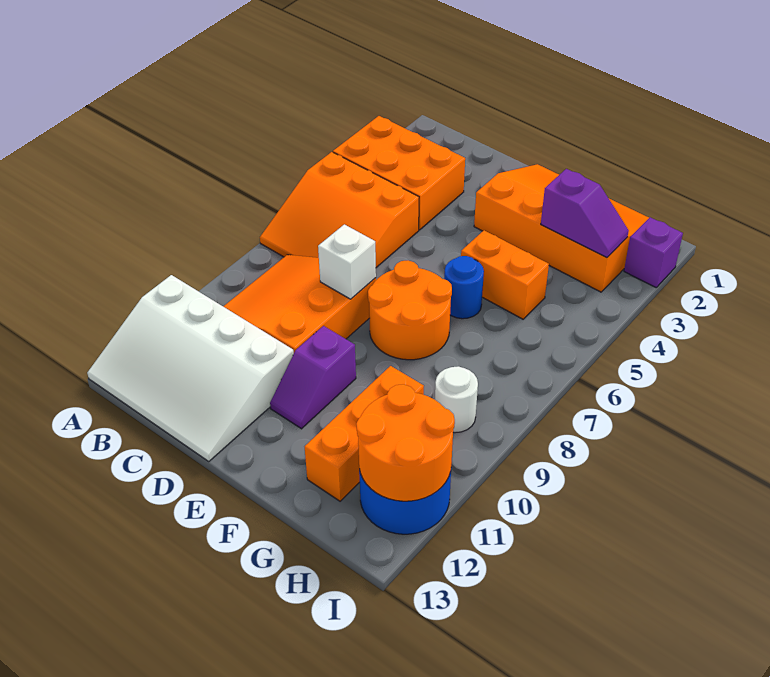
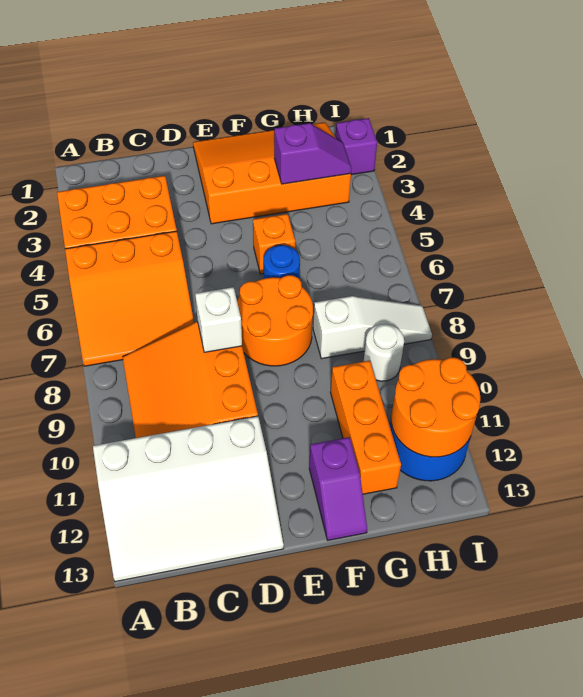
purple 1x2 slope [270,326,356,429] -> purple 1x2 slope moved to [309,437,367,540]
orange 1x2 brick [461,230,549,319] -> orange 1x1 brick [253,214,295,274]
none -> white 1x3 slope [313,296,432,359]

